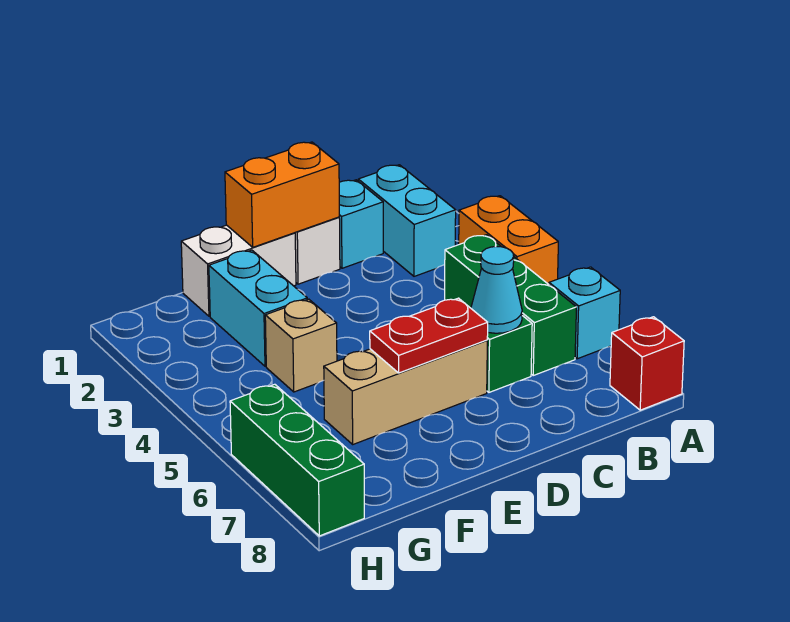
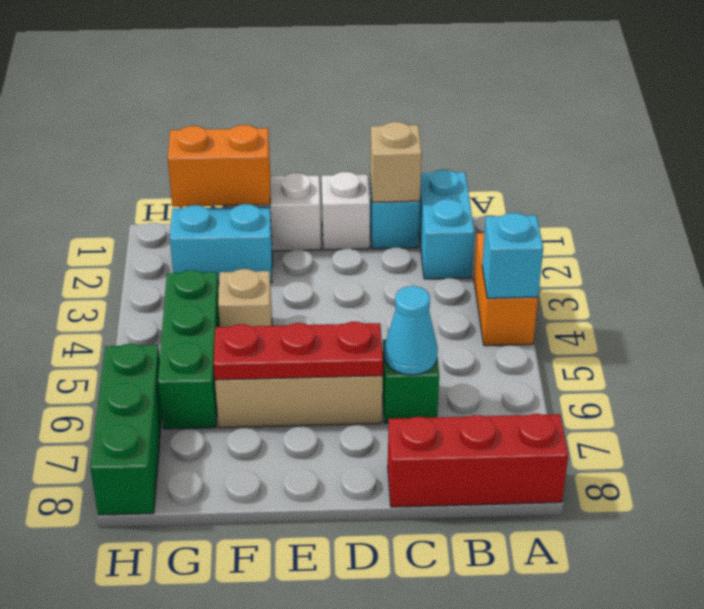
cyan 1x1 brick [549,267,620,359] -> cyan 1x1 brick moved to [482,213,543,298]
red 1x1 brick [610,317,684,410] -> red 1x3 brick [388,414,568,507]
green 1x3 brick [445,235,576,375] -> green 1x3 brick moved to [158,270,220,429]
none -> tan 1x1 brick [370,122,422,202]
orange 1x2 brick [225,142,339,247] -> orange 1x2 brick moved to [168,125,270,207]
red 1x2 plate [370,298,488,373] -> red 1x3 plate [214,322,383,380]
cyan 1x2 brick [209,250,307,366] -> cyan 1x2 brick turned to [170,204,272,284]

